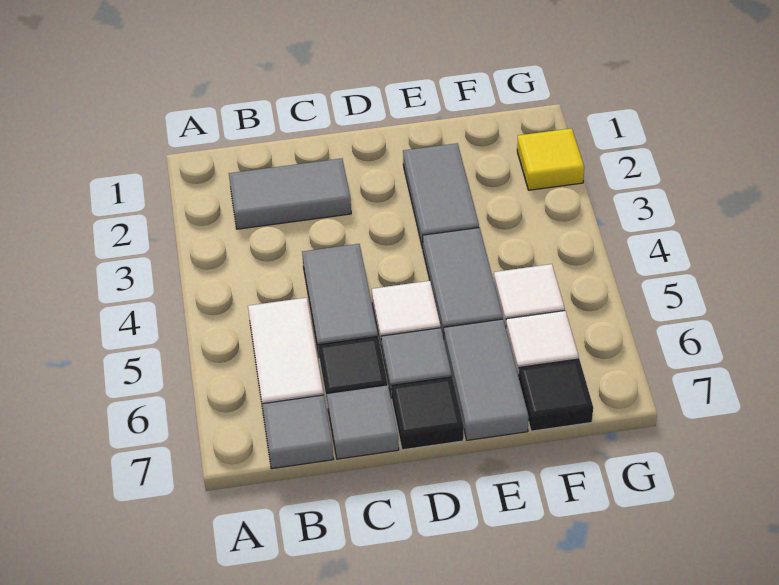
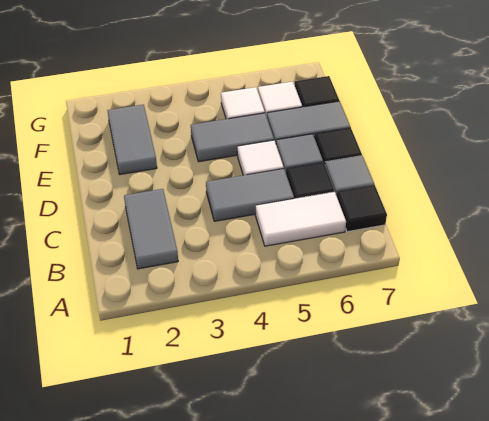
grey 1x1 tile [262,395,333,469] -> black 1x1 tile [336,185,387,232]
grey 1x2 tile [403,143,479,249] -> grey 1x2 tile turned to [107,104,157,174]
yellow 1x1 tile [517,128,584,190] -> none

